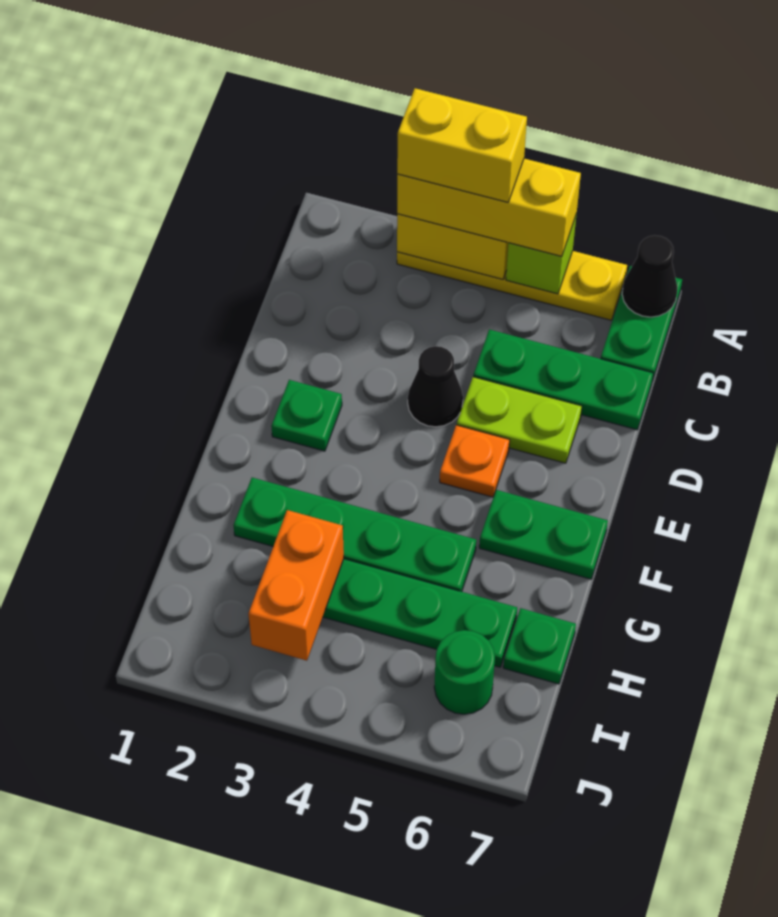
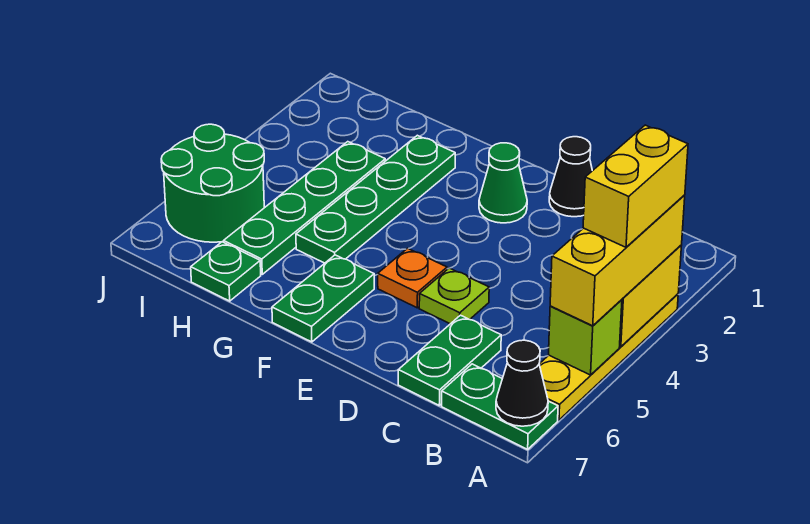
green 1x3 plate [473,329,653,430] -> green 1x2 plate [398,315,501,405]
black 1x1 cone [408,346,463,427] -> black 1x1 cone moved to [549,137,592,217]
lime 1x2 plate [457,377,582,463] -> lime 1x1 plate [419,268,489,324]
green 1x1 plate [271,380,342,451] -> green 1x1 cone [479,143,527,223]
orange 1x2 brick [248,510,344,661] -> none
green 1x1 round brick [434,630,495,714] -> green 2x2 round brick [161,124,264,242]

